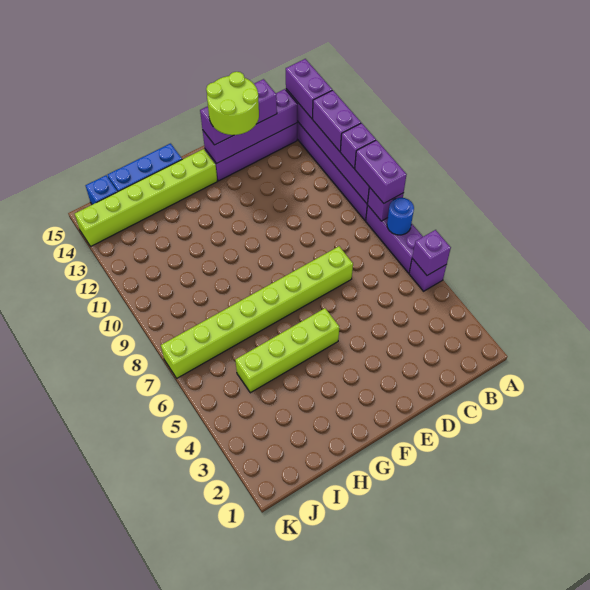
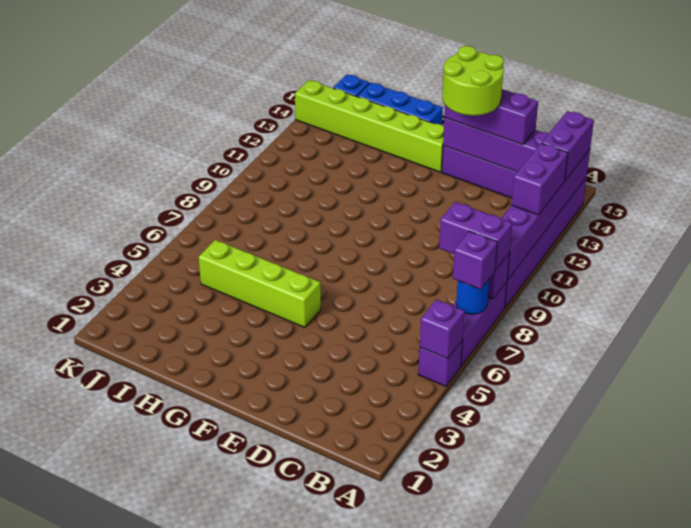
purple 1x2 brick [355,140,407,203] -> purple 1x2 brick turned to [439,202,512,270]
purple 1x1 brick [340,123,376,168] -> purple 1x1 brick moved to [453,231,497,289]
lime 1x8 brick [161,246,353,378] -> none

